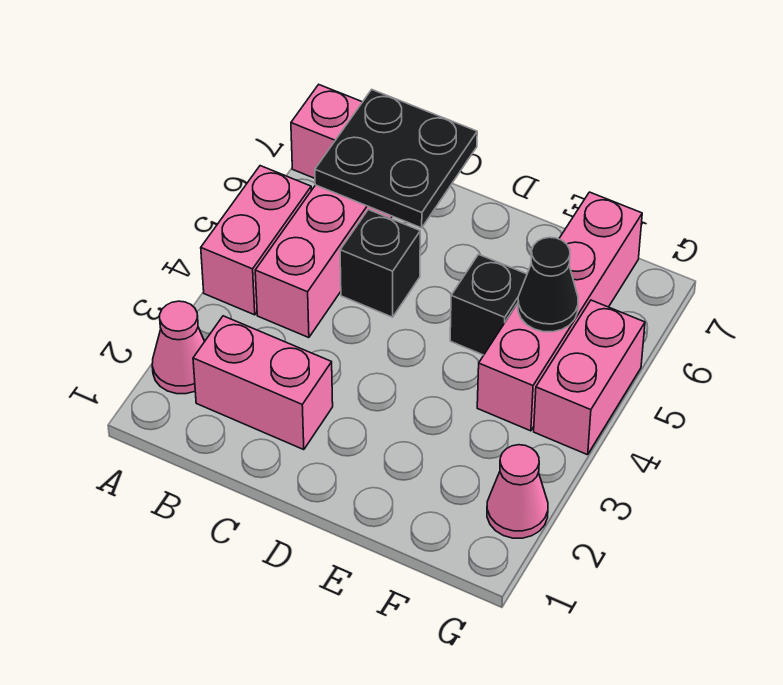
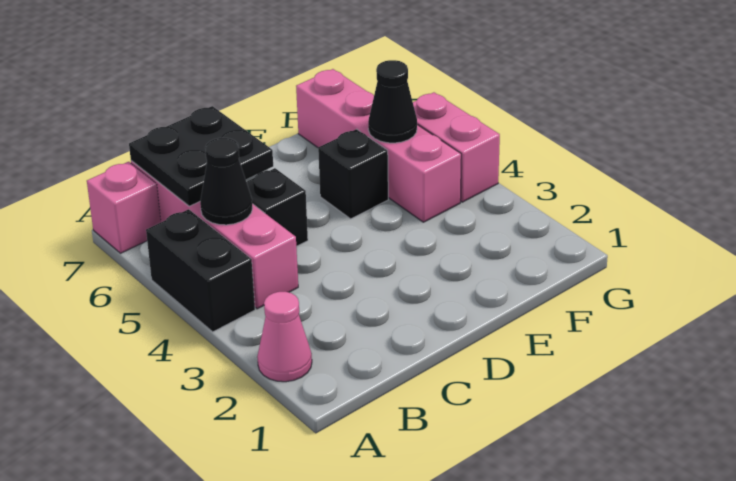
pink 1x2 brick [201,166,311,315] -> black 1x2 brick [146,209,255,332]
pink 1x2 brick [193,316,333,450] -> none
none -> black 1x1 cone [200,138,252,225]
pink 1x1 cone [487,445,548,538] -> none

